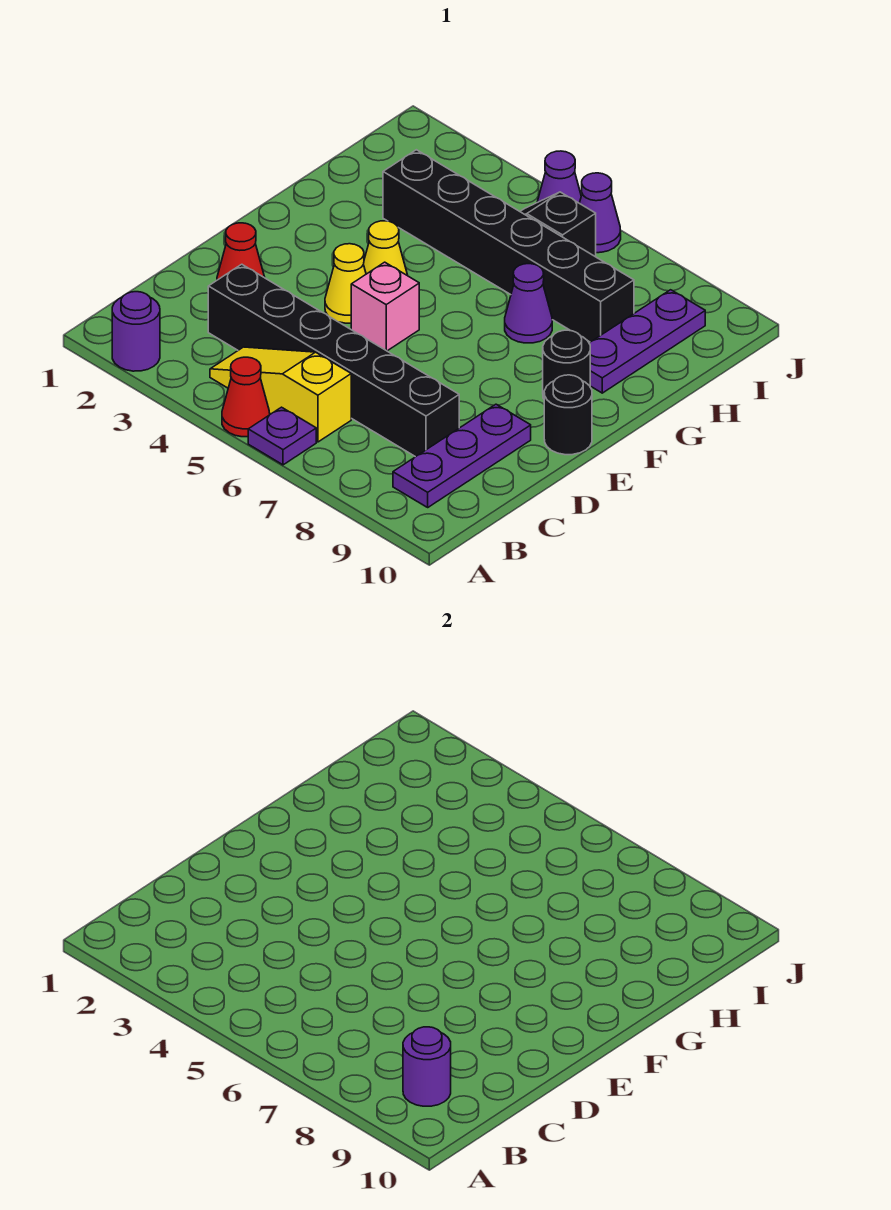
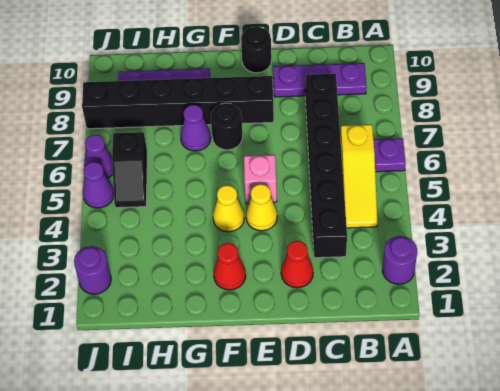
red 1x1 cone [222,357,270,437] -> red 1x1 cone moved to [214,243,246,290]
purple 1x1 round brick [403,1027,451,1106] -> purple 1x1 round brick moved to [74,246,111,294]
black 1x1 round brick [543,330,590,399] -> black 1x1 round brick moved to [211,103,243,150]
black 1x6 brick [383,150,634,342] -> black 1x6 brick turned to [82,76,274,129]

